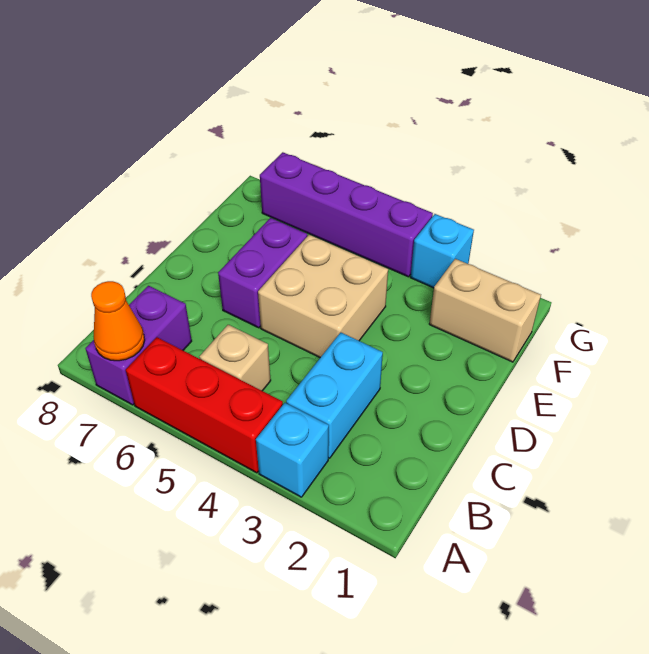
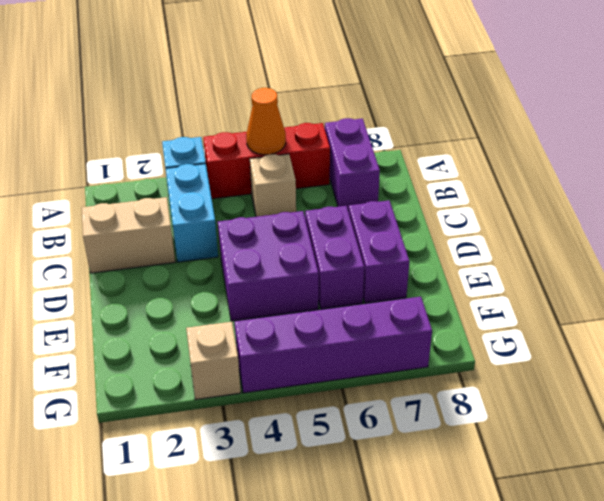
orange 1x1 cone [91,281,145,361] -> orange 1x1 cone moved to [246,88,286,155]
tan 2x2 brick [258,235,388,358] -> purple 2x2 brick [218,211,319,321]
none -> purple 1x2 brick [349,201,410,303]
tan 1x2 brick [429,259,541,362] -> tan 1x2 brick moved to [81,197,175,273]
cyan 1x1 brick [410,214,474,288] -> tan 1x1 brick [186,322,241,400]

